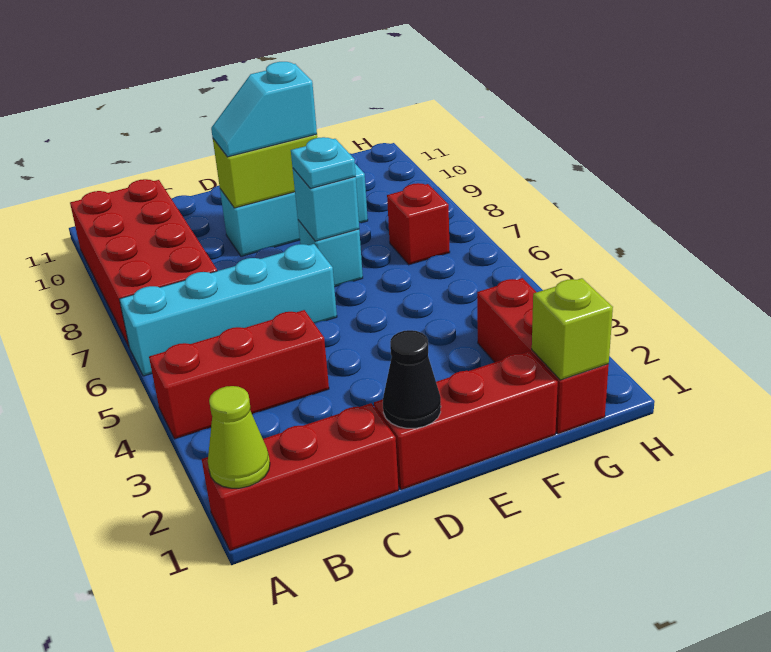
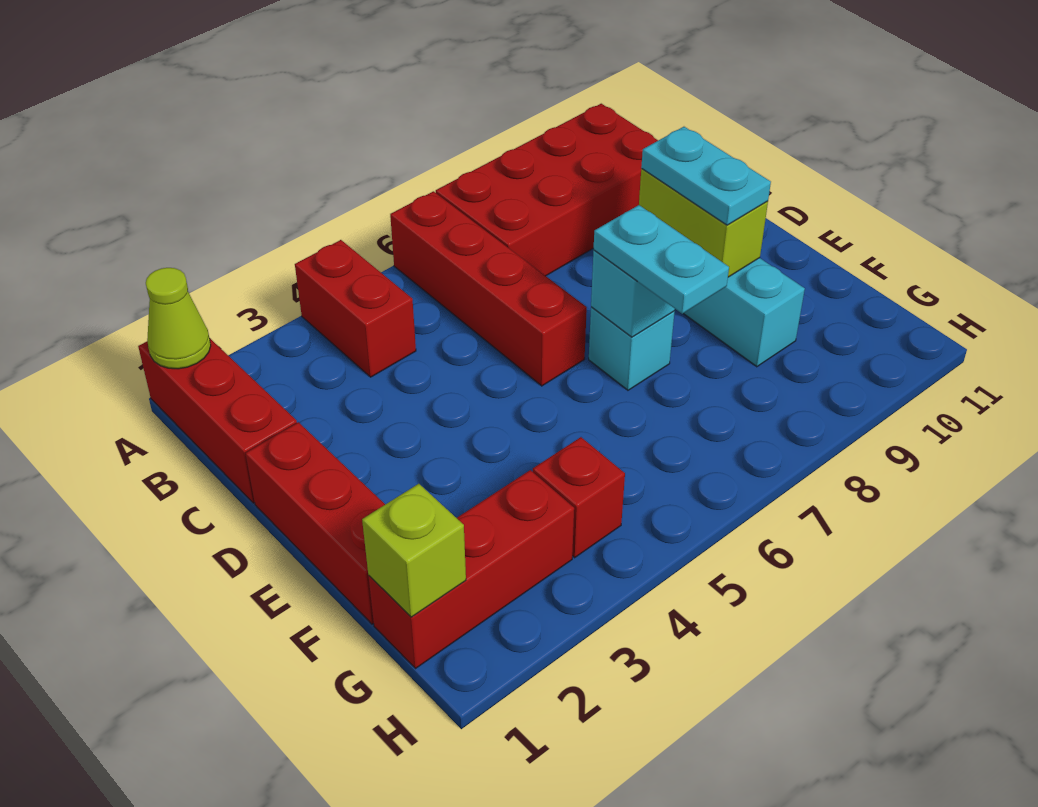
red 1x3 brick [149,310,329,439] -> red 1x2 brick [295,240,416,377]
cyan 1x4 brick [119,244,337,376] -> red 1x4 brick [390,191,587,386]
black 1x1 cone [383,330,441,428] -> none
cyan 1x2 slope [211,62,317,157] -> cyan 1x2 plate [641,127,771,225]
cyan 1x1 plate [291,137,356,189] -> cyan 1x2 plate [594,205,729,314]
red 1x1 brick [387,183,450,265] -> red 1x1 brick moved to [533,437,625,558]

